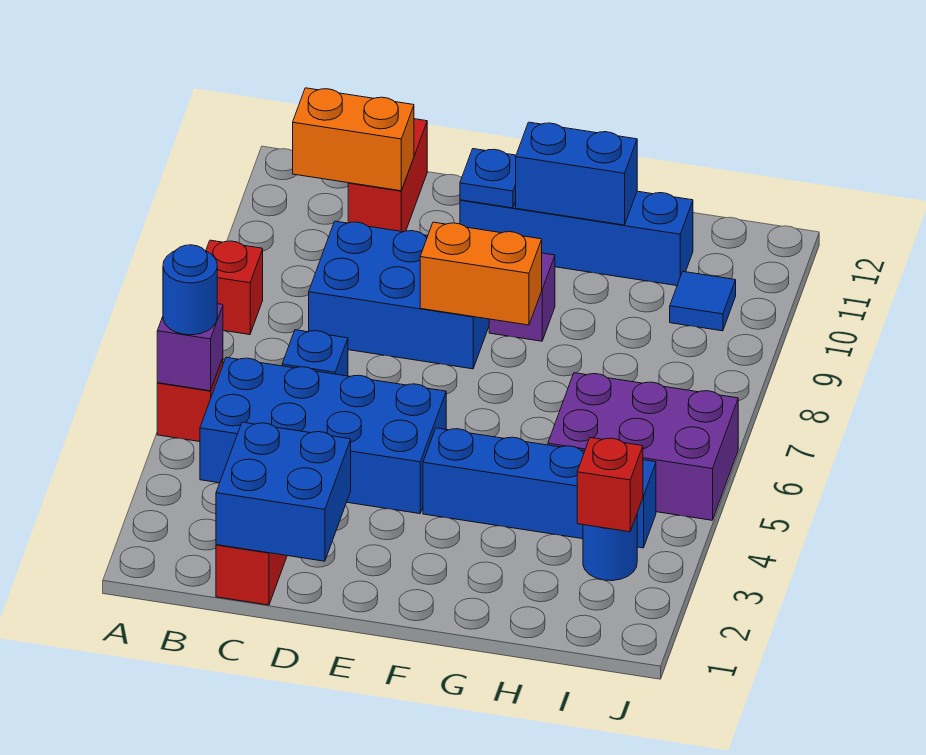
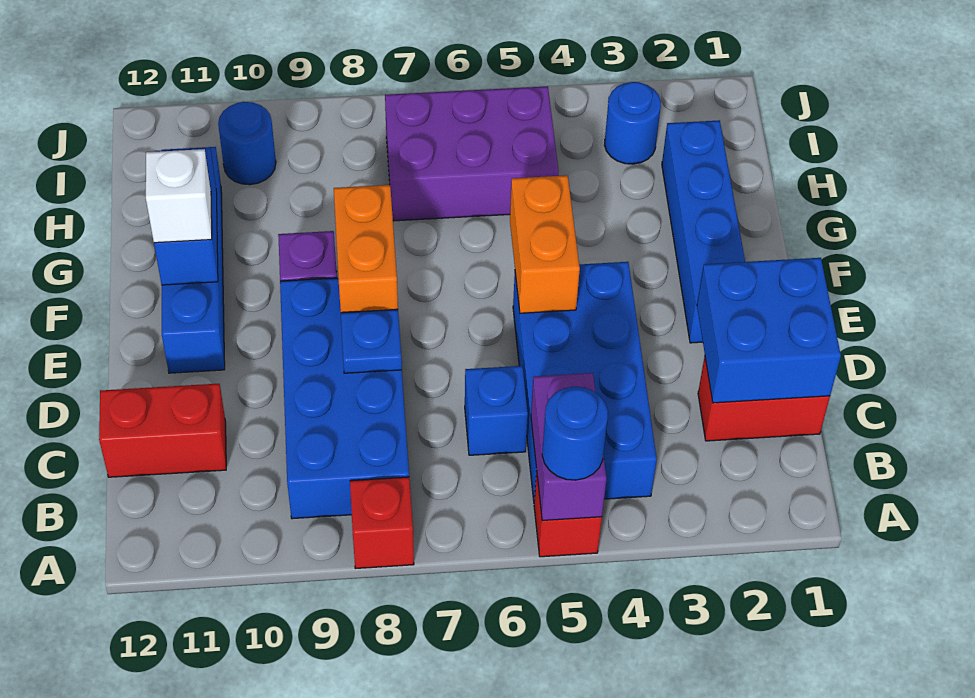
purple 1x1 brick [157,304,223,391] -> purple 1x2 brick [531,373,606,520]
orange 1x2 brick [293,88,414,191] -> orange 1x2 brick moved to [510,175,580,313]
blue 2x3 brick [309,221,489,369] -> blue 2x4 brick [280,278,409,519]
blue 1x1 plate [460,149,516,208] -> blue 1x1 plate moved to [341,309,402,373]
blue 1x4 brick [423,428,656,548] -> blue 1x4 brick moved to [662,120,745,343]
none -> white 1x1 brick [146,149,212,243]
purple 2x3 brick [548,373,738,520] -> purple 2x3 brick turned to [385,86,559,221]
red 1x1 brick [577,438,643,532] -> none
blue 1x1 tile [670,272,736,331] -> blue 1x1 round brick [218,102,276,185]

